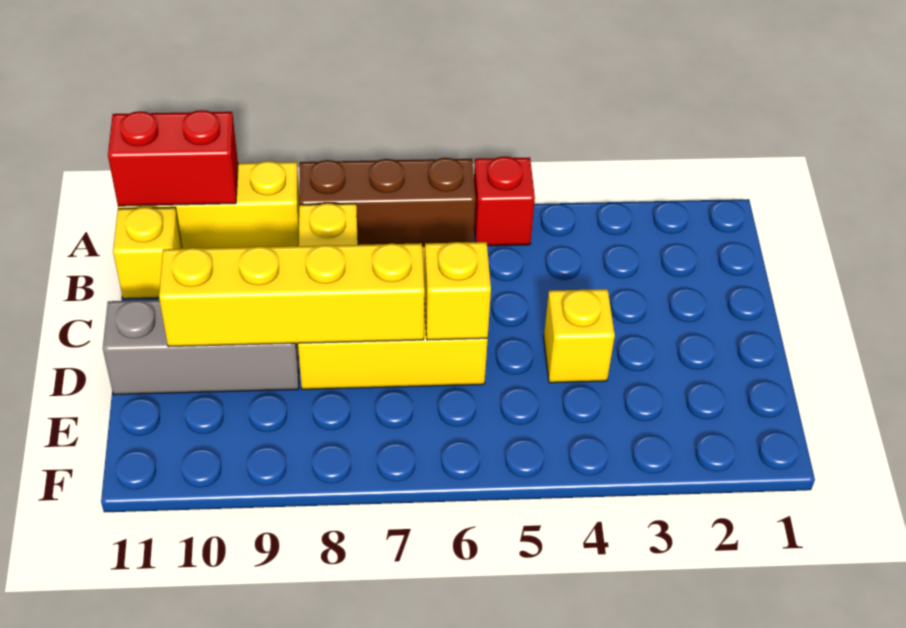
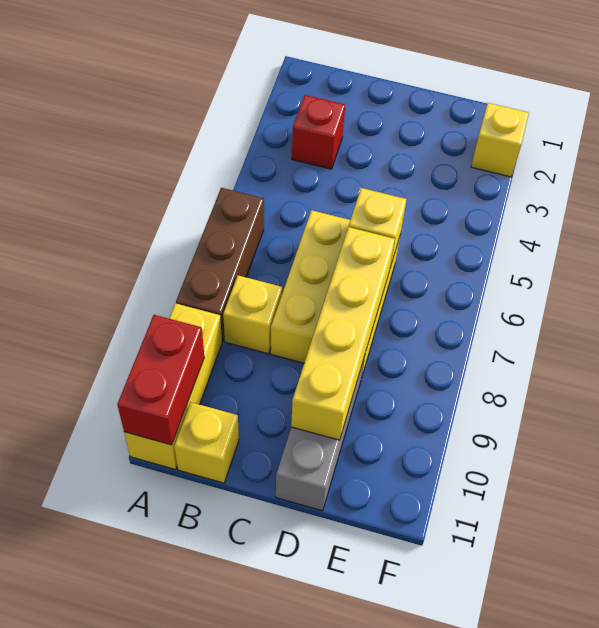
red 1x1 brick [474,157,535,246] -> red 1x1 brick moved to [292,95,345,169]
yellow 1x1 brick [544,289,615,383] -> yellow 1x1 brick moved to [471,103,529,177]

